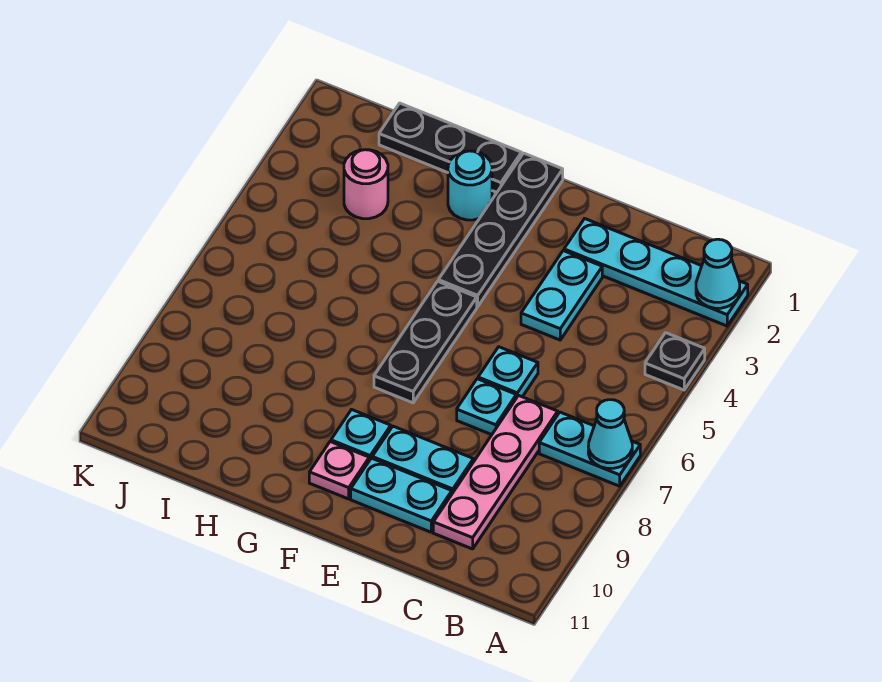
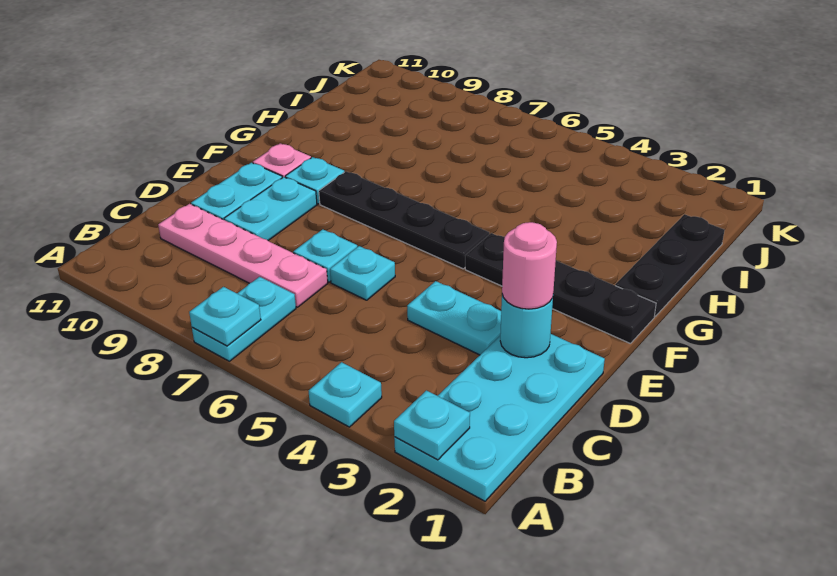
cyan 1x4 plate [564,219,748,326] -> cyan 2x4 plate [394,334,605,501]
cyan 1x1 cone [696,239,740,308] -> cyan 1x1 plate [394,390,470,460]
black 1x1 plate [645,333,705,390] -> cyan 1x1 plate [309,362,382,427]
cyan 1x1 cone [588,400,632,468] -> cyan 1x1 plate [189,287,261,346]
black 1x3 plate [374,281,477,403] -> black 1x4 plate [319,171,489,269]
cyan 1x1 round brick [448,151,492,220] -> cyan 1x1 round brick moved to [500,295,553,358]
pink 1x1 round brick [344,150,388,219] -> pink 1x1 round brick moved to [502,222,557,309]

